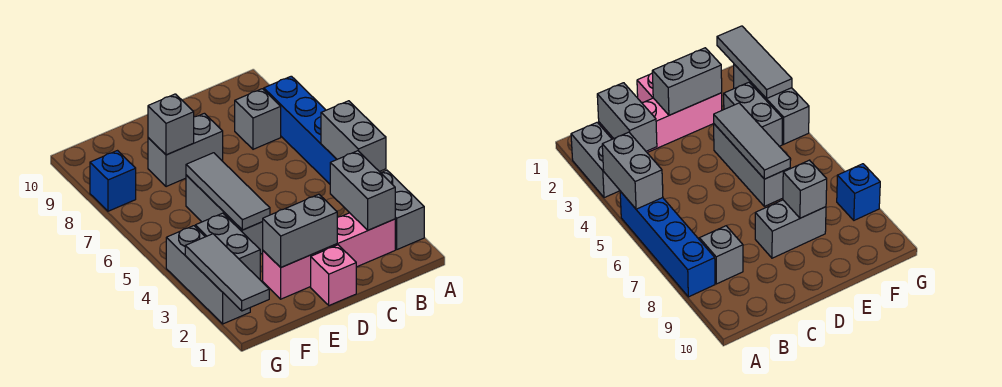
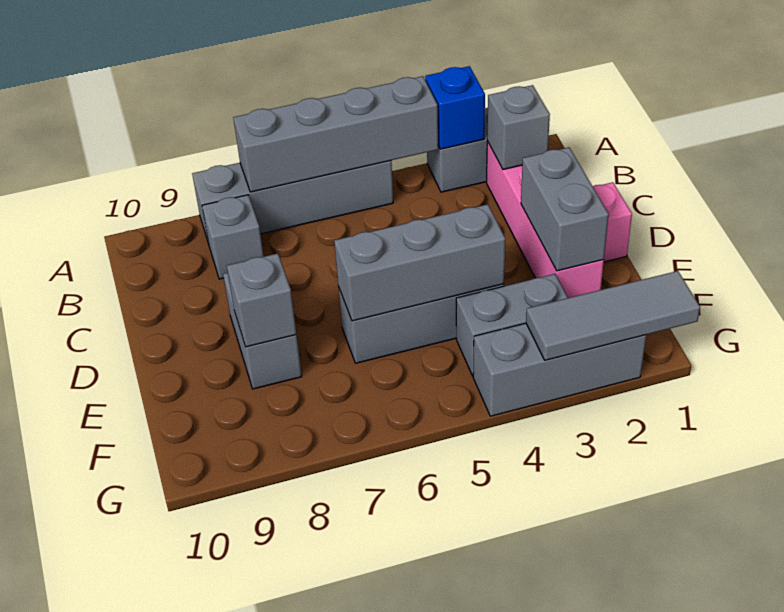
grey 1x2 brick [321,101,386,172] -> grey 1x4 brick [233,76,438,192]
blue 1x4 brick [264,76,337,184] -> grey 1x4 brick [192,161,393,244]
grey 1x2 brick [330,151,395,230] -> grey 1x1 brick [487,85,550,170]
grey 1x3 tile [186,153,270,230] -> grey 1x3 brick [334,204,505,321]
blue 1x1 brick [90,151,136,211] -> blue 1x1 brick moved to [425,66,485,149]

